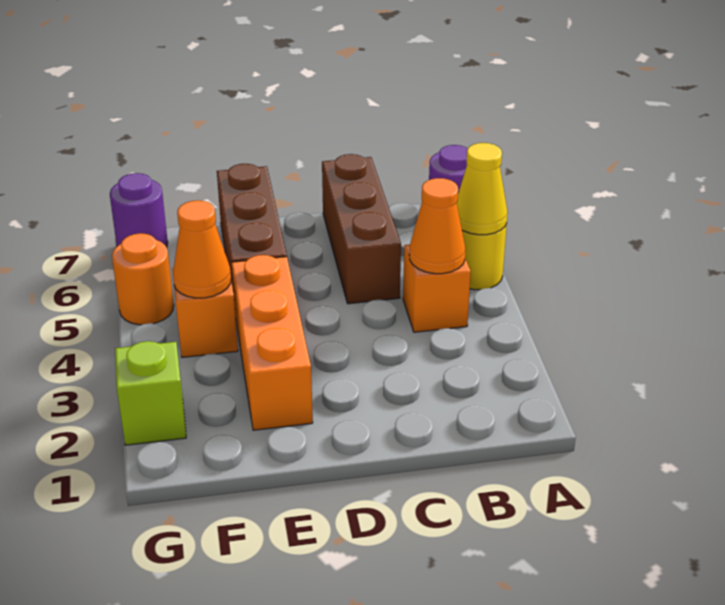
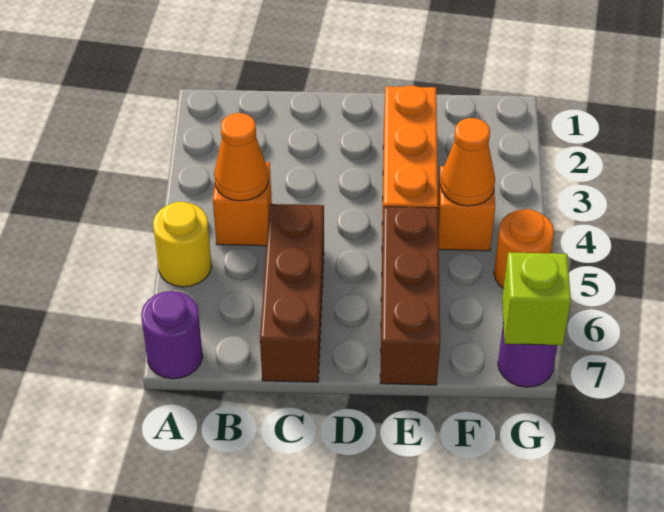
yellow 1x1 cone [457,143,508,235] -> none
lime 1x1 brick [115,341,186,445] -> lime 1x1 brick moved to [502,252,571,345]

